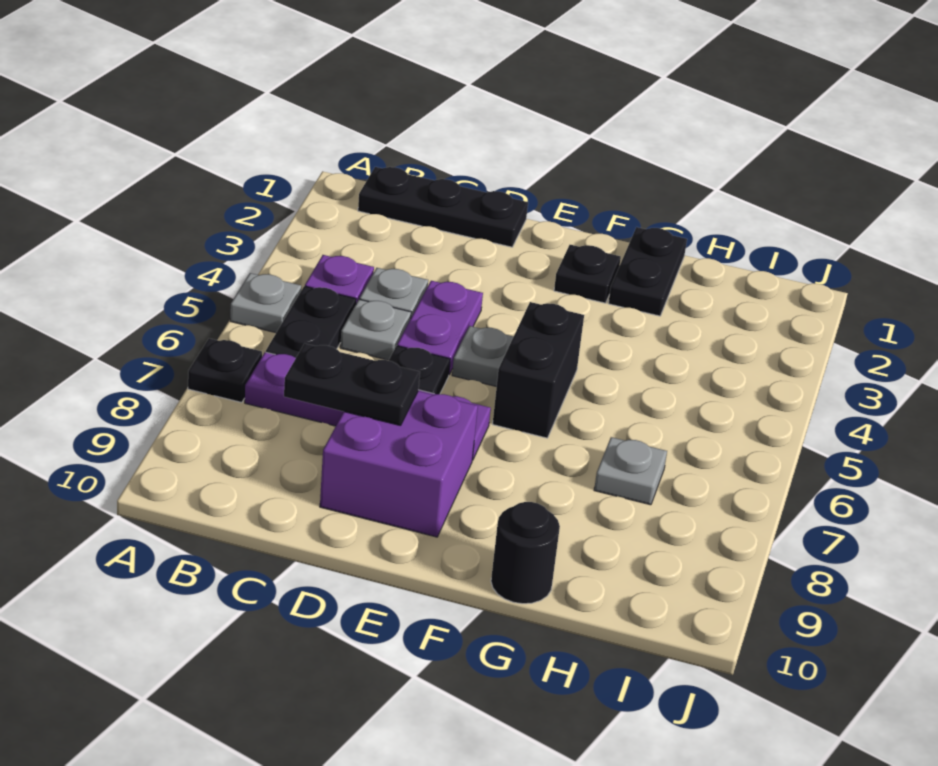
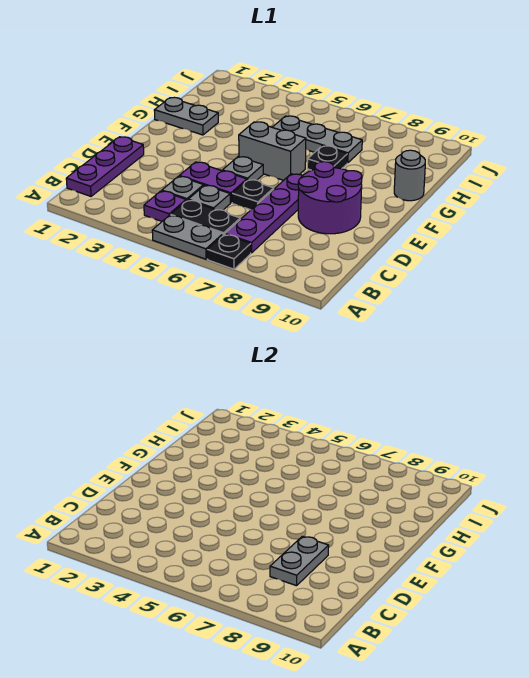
grey 1x1 plate [230,273,301,333] -> grey 1x2 plate [152,215,223,259]
black 1x3 plate [358,167,528,247] -> purple 1x3 plate [66,137,144,196]
black 1x2 plate [284,344,420,426] -> grey 1x2 plate [270,536,329,586]
purple 2x2 brick [320,391,478,537] -> purple 2x2 round brick [298,162,362,234]
black 1x1 plate [554,245,621,303] -> black 1x1 plate moved to [307,146,347,170]
black 1x2 brick [493,302,584,438] -> grey 1x2 brick [239,122,306,180]
black 1x2 plate [608,227,687,316] -> grey 1x2 plate [154,97,218,135]
black 1x1 round brick [491,502,560,604] -> grey 1x1 round brick [394,150,425,201]
grey 1x1 plate [594,437,667,505] -> grey 1x3 plate [272,116,362,163]

